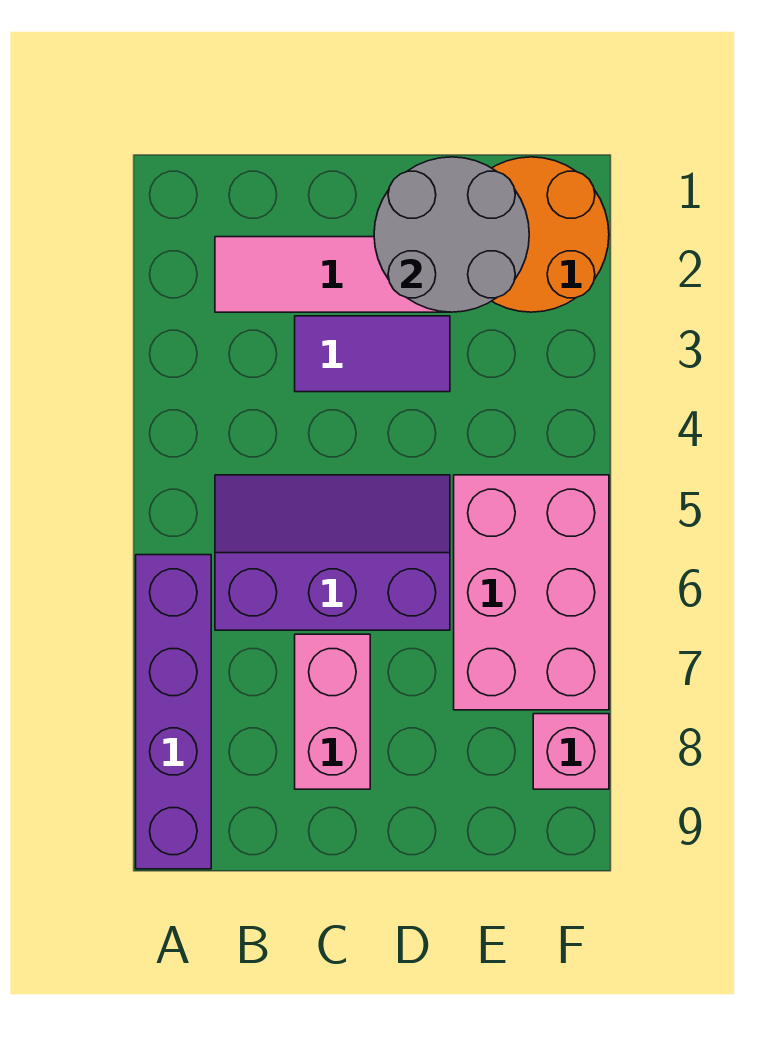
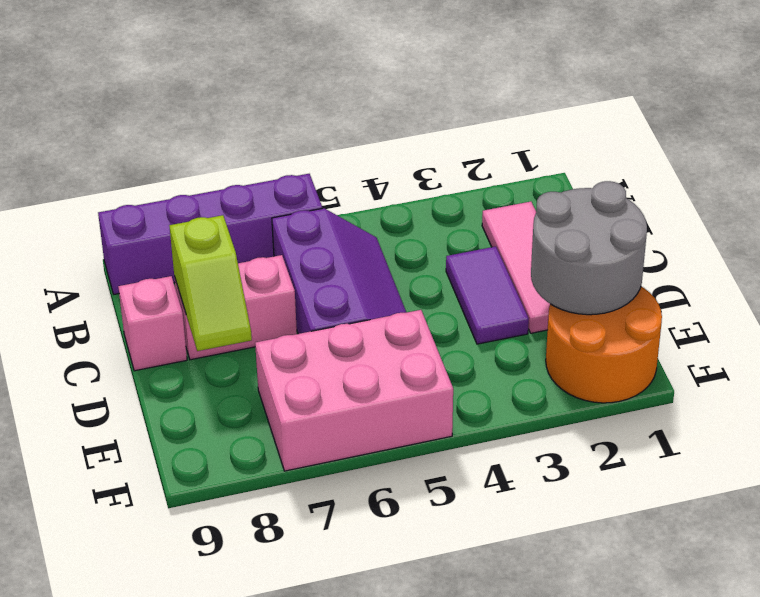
none -> lime 1x2 slope [169,215,252,351]
pink 1x1 brick [533,714,609,789] -> pink 1x1 brick moved to [118,276,187,371]

